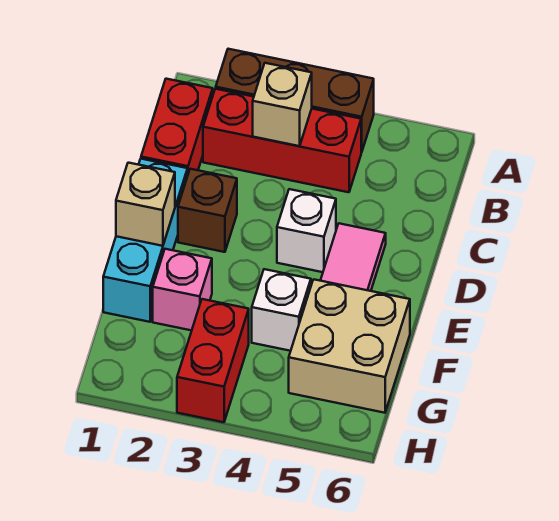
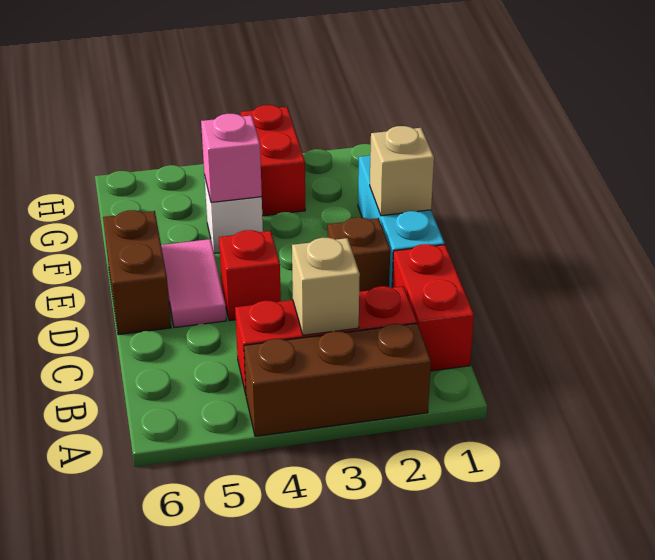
white 1x1 brick [277,189,336,272] -> red 1x1 brick [219,230,281,321]
none -> brown 1x2 brick [103,210,171,335]
pink 1x1 brick [153,249,212,330] -> pink 1x1 brick moved to [201,114,262,202]
tan 2x2 brick [289,279,410,413] -> none

